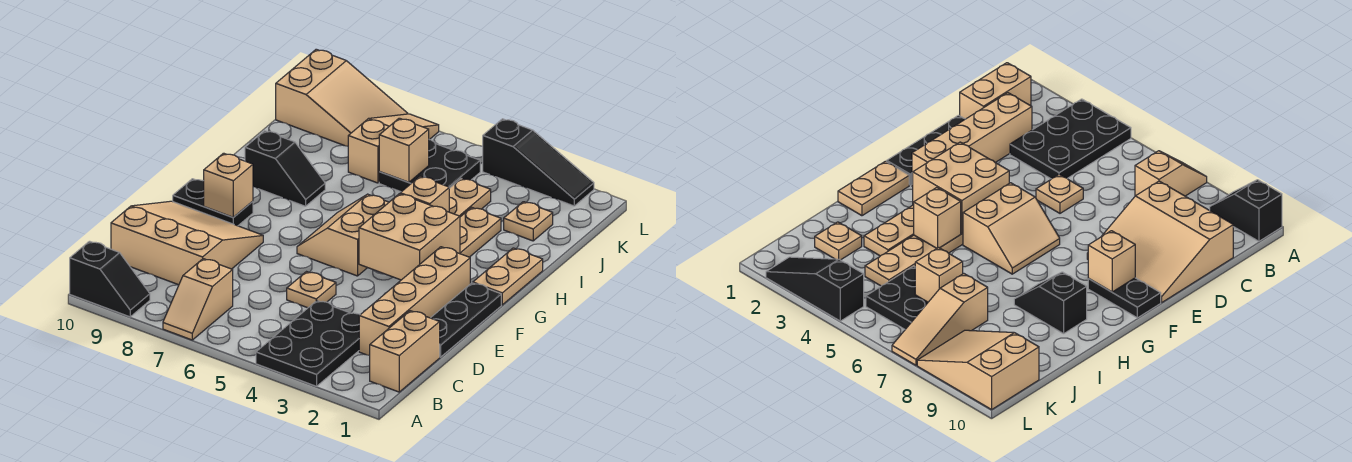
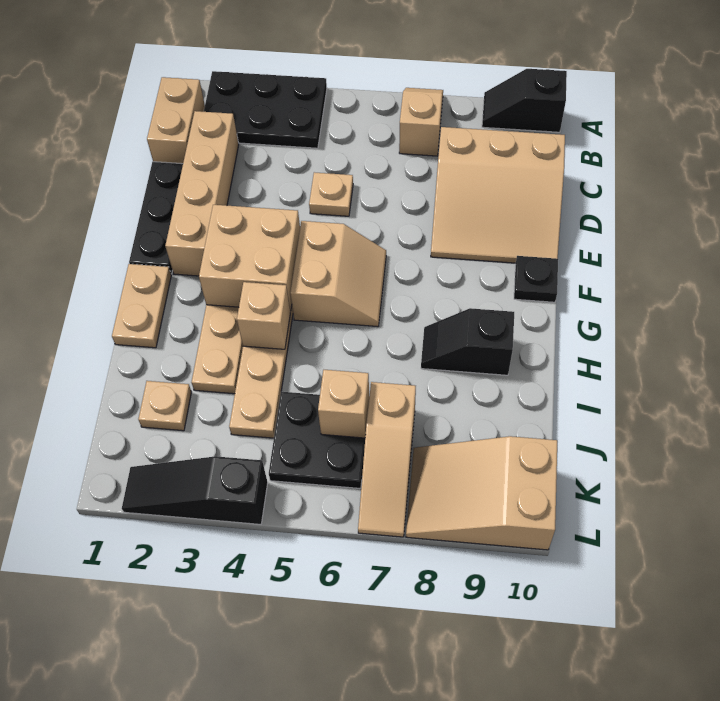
black 2x3 plate [256,301,360,386] -> black 2x3 plate turned to [204,71,327,148]
black 1x2 plate [173,179,253,226] -> black 1x1 plate [514,256,558,302]
tan 1x1 brick [203,153,253,217] -> none

